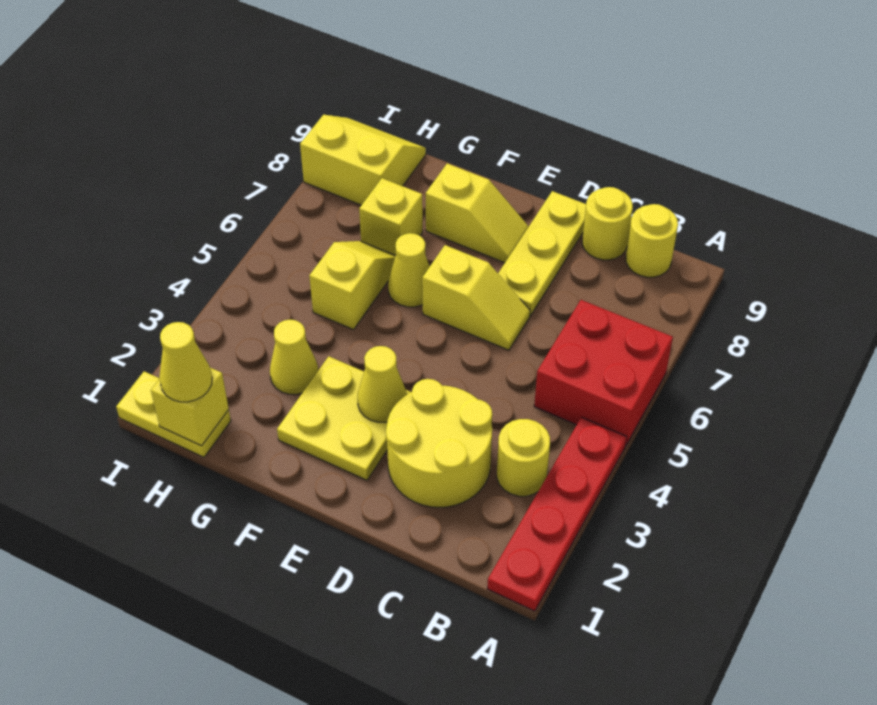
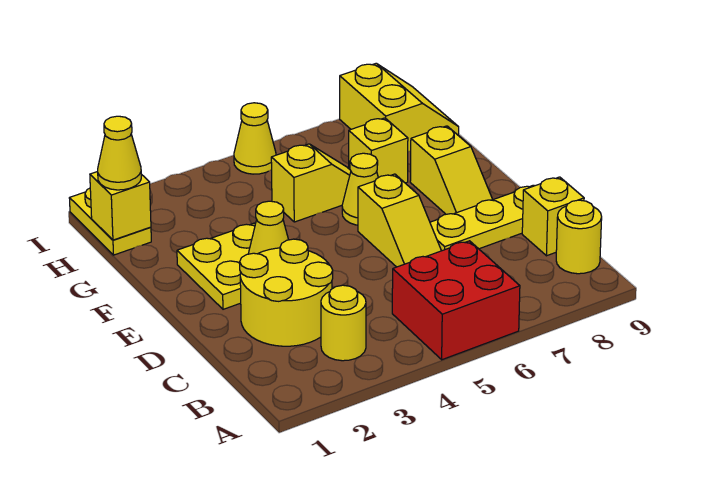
red 1x4 plate [487,417,627,611] -> none
yellow 1x1 round brick [582,187,633,260] -> yellow 1x1 brick [522,177,584,256]
yellow 1x1 cone [270,320,318,394] -> yellow 1x1 cone moved to [234,103,276,174]

